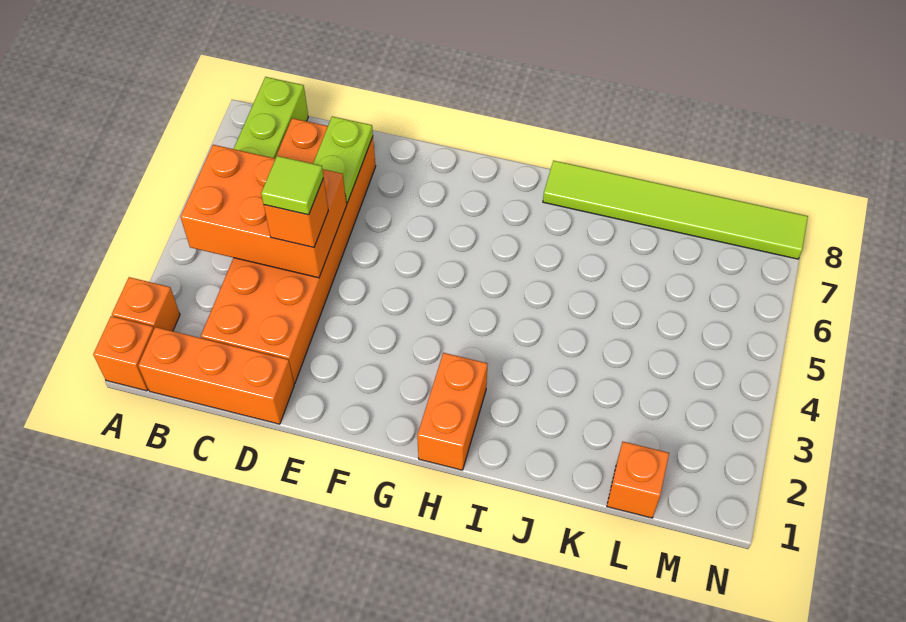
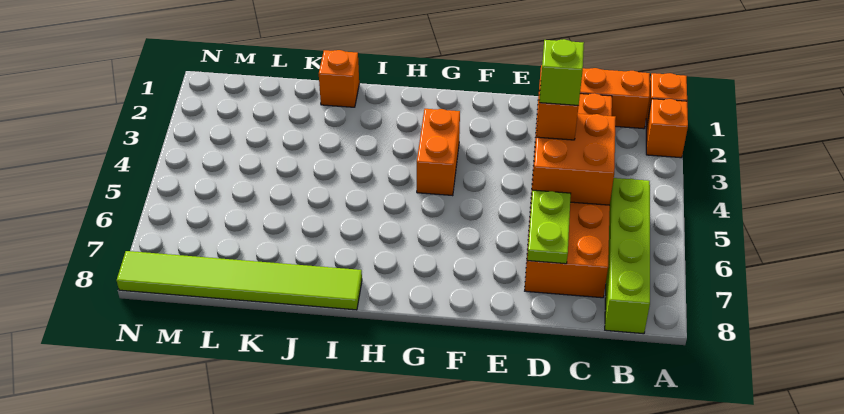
orange 2x3 brick [181,145,347,278] -> orange 2x2 brick [532,114,616,205]
lime 1x1 tile [261,156,324,215] -> lime 1x1 brick [539,39,584,105]
orange 1x2 brick [417,353,487,470] -> orange 1x2 brick moved to [417,109,460,196]
orange 1x1 brick [607,442,669,518] -> orange 1x1 brick moved to [319,50,359,107]

